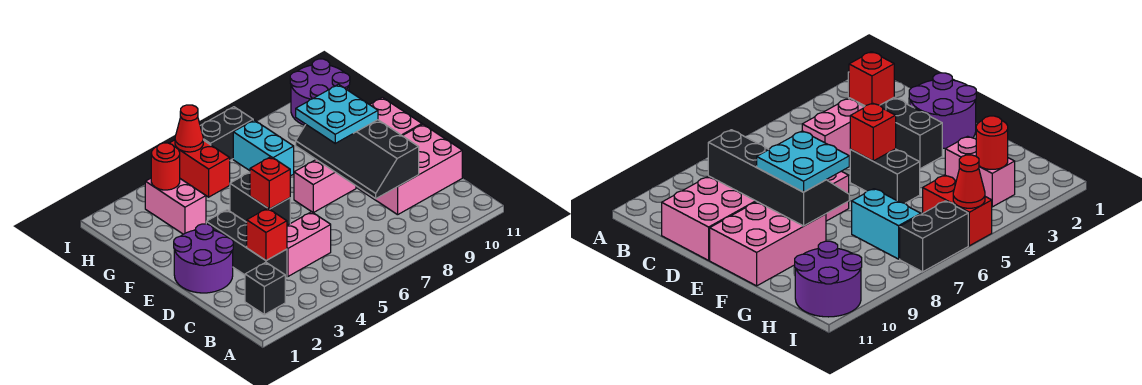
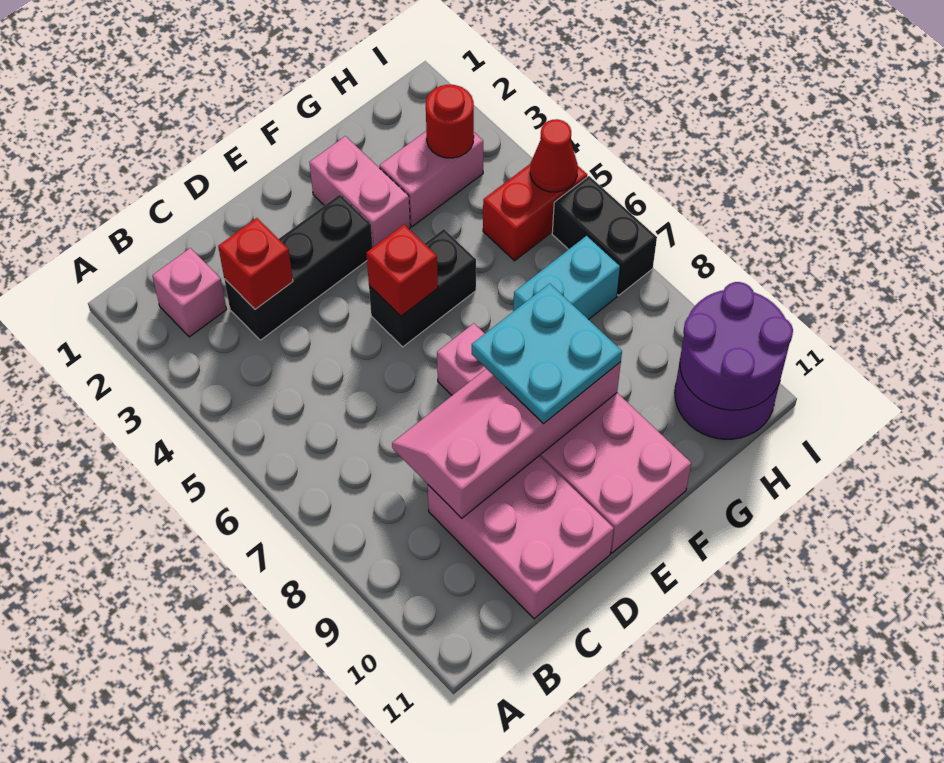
black 1x1 brick [245,262,285,315] -> pink 1x1 brick [152,248,227,337]
pink 1x2 brick [287,212,331,276] -> pink 1x2 brick moved to [309,136,410,247]
black 2x4 slope [296,120,419,198] -> pink 2x4 slope [392,362,621,518]
purple 2x2 round brick [174,224,233,293] -> purple 2x2 round brick moved to [680,282,793,410]

